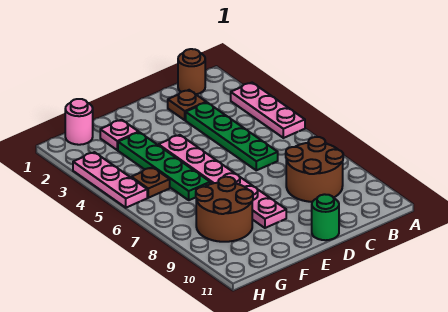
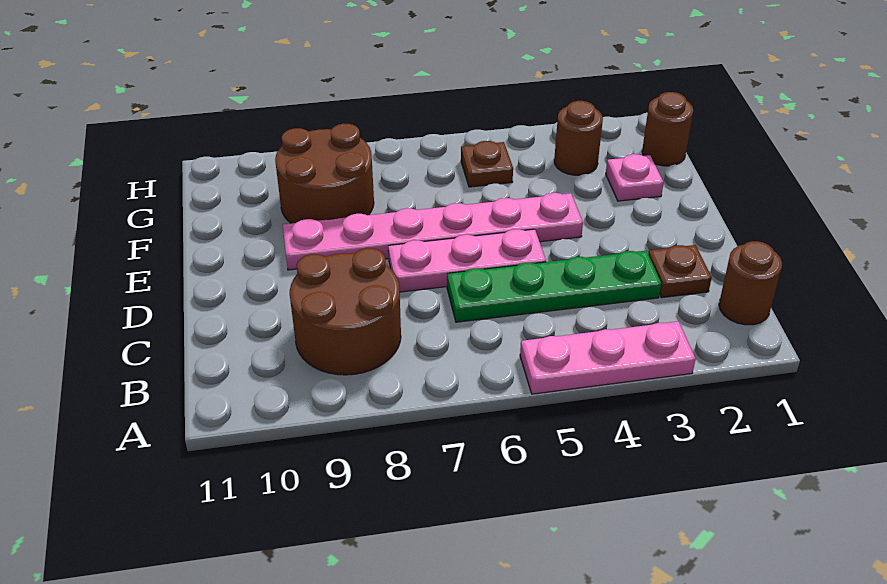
green 1x1 round brick [312,194,339,240] -> none
green 1x4 plate [118,132,210,200] -> none
pink 1x1 round brick [65,99,93,145] -> brown 1x1 round brick [642,92,693,166]
none -> brown 1x1 round brick [554,101,603,175]
pink 1x3 plate [73,152,147,208] -> pink 1x3 plate moved to [388,229,546,292]

